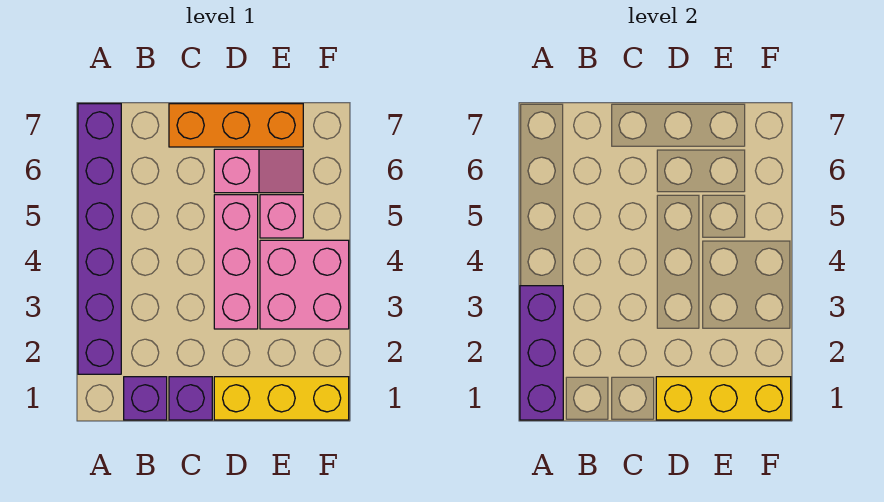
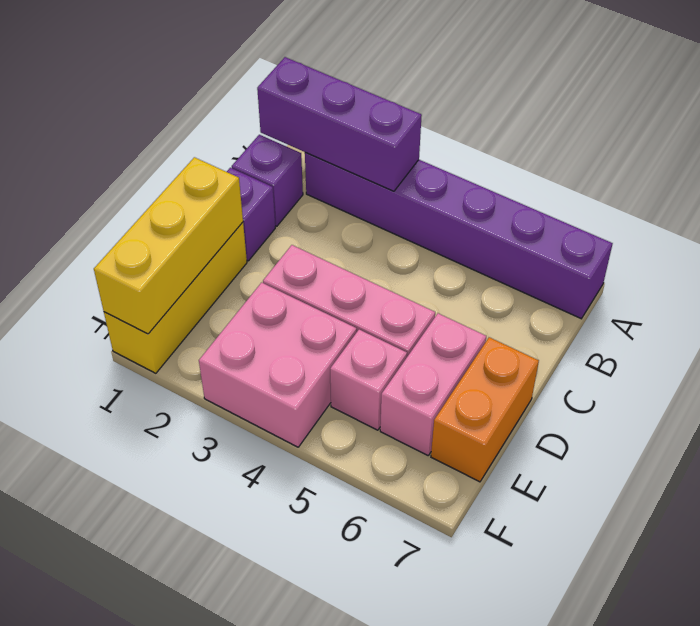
orange 1x3 brick [169,104,303,147] -> orange 1x2 brick [431,337,539,482]
pink 1x2 slope [214,149,303,193] -> pink 1x2 brick [380,313,486,455]

